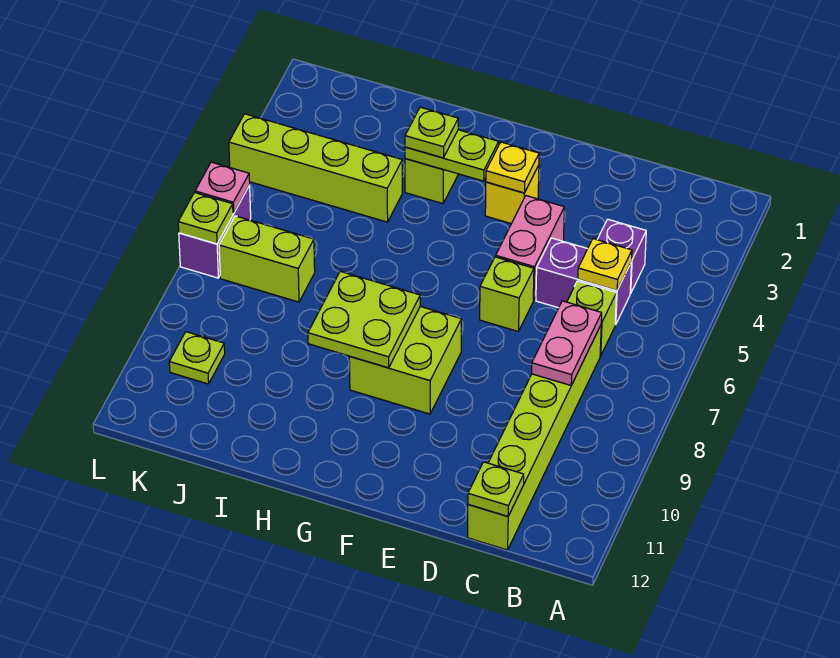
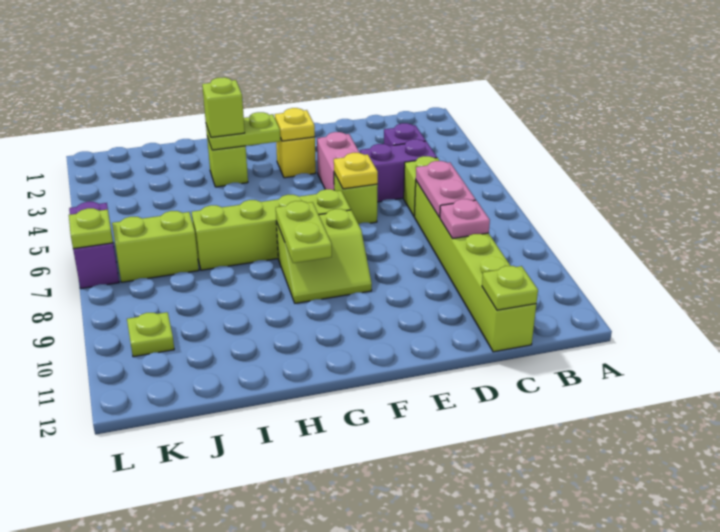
yellow 1x1 plate [578,239,632,291] -> yellow 1x1 plate moved to [334,153,378,189]
lime 2x2 brick [349,307,462,414] -> lime 2x2 slope [276,209,372,303]
lime 2x2 plate [308,271,420,368] -> lime 1x2 plate [276,201,332,263]
lime 1x1 plate [405,107,458,158] -> lime 1x1 brick [202,77,245,137]
lime 1x4 brick [229,114,402,222] -> lime 1x4 brick moved to [192,189,351,270]
pink 1x1 plate [195,162,250,213] -> pink 1x1 plate moved to [440,199,490,239]

